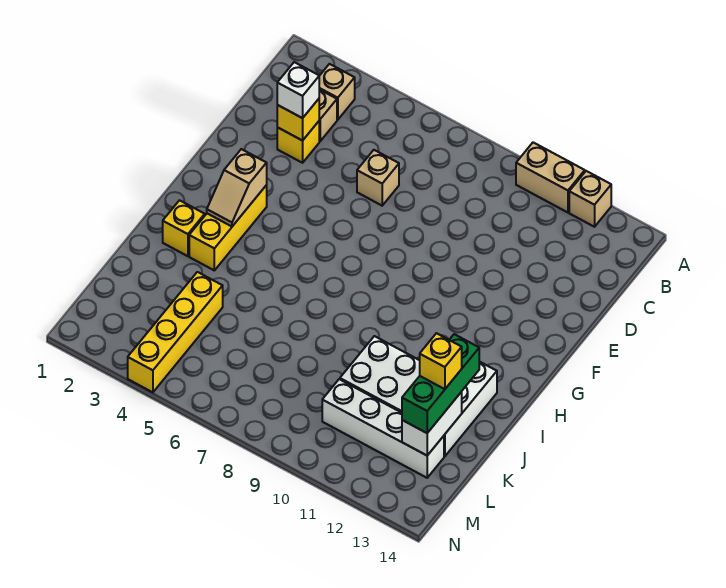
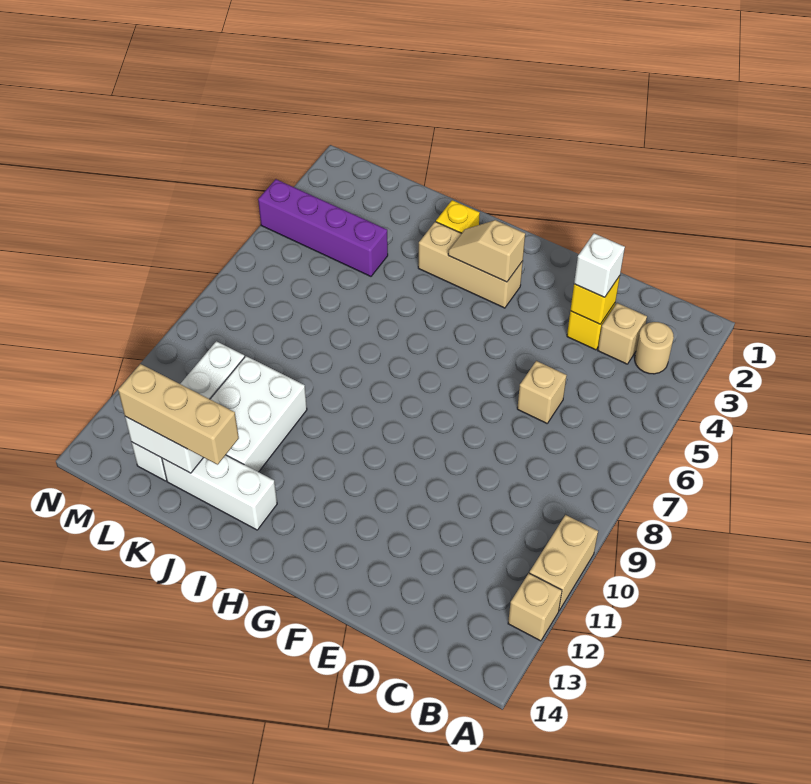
tan 1x1 brick [319,64,355,120] -> tan 1x1 round brick [635,322,674,374]
yellow 1x3 brick [189,185,267,270] -> tan 1x3 brick [418,222,523,308]
green 1x3 brick [402,334,479,433] -> tan 1x3 brick [118,364,239,465]
yellow 1x4 brick [128,272,223,392] -> purple 1x4 brick [258,179,388,276]
yellow 1x1 brick [420,333,462,389] -> none

